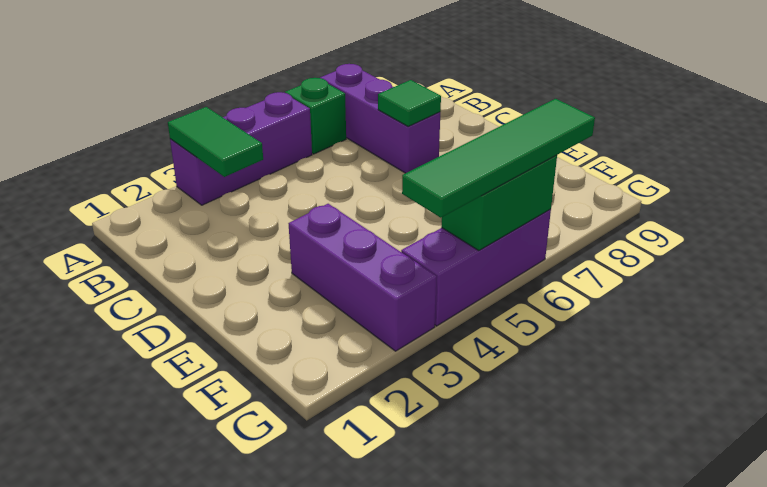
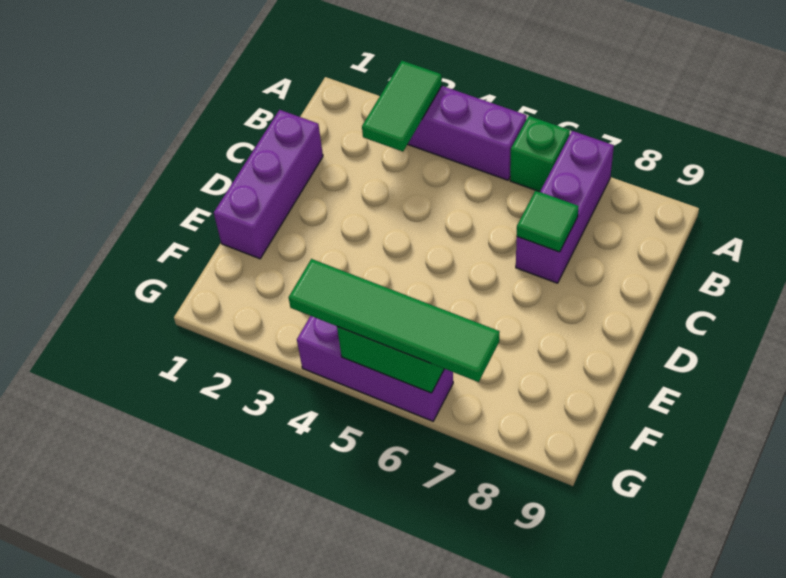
purple 1x3 brick [288,204,437,351] -> purple 1x3 brick moved to [214,110,323,259]

